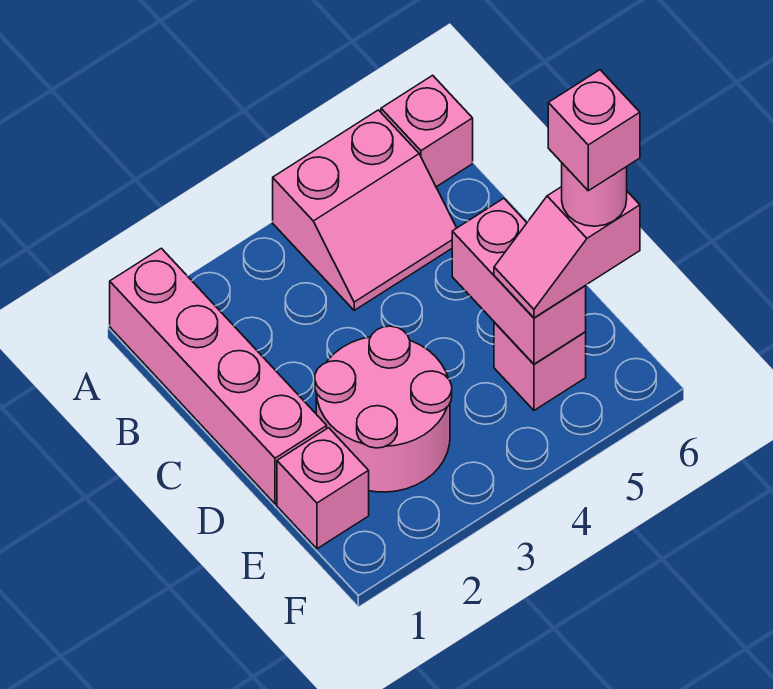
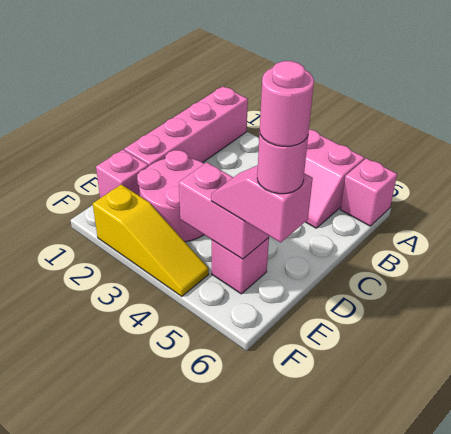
pink 1x2 brick [452,198,586,364] -> pink 1x2 brick turned to [179,162,269,259]
pink 1x1 brick [548,70,640,191] -> pink 1x1 round brick [260,61,314,146]
none -> yellow 1x3 slope [93,184,209,296]

